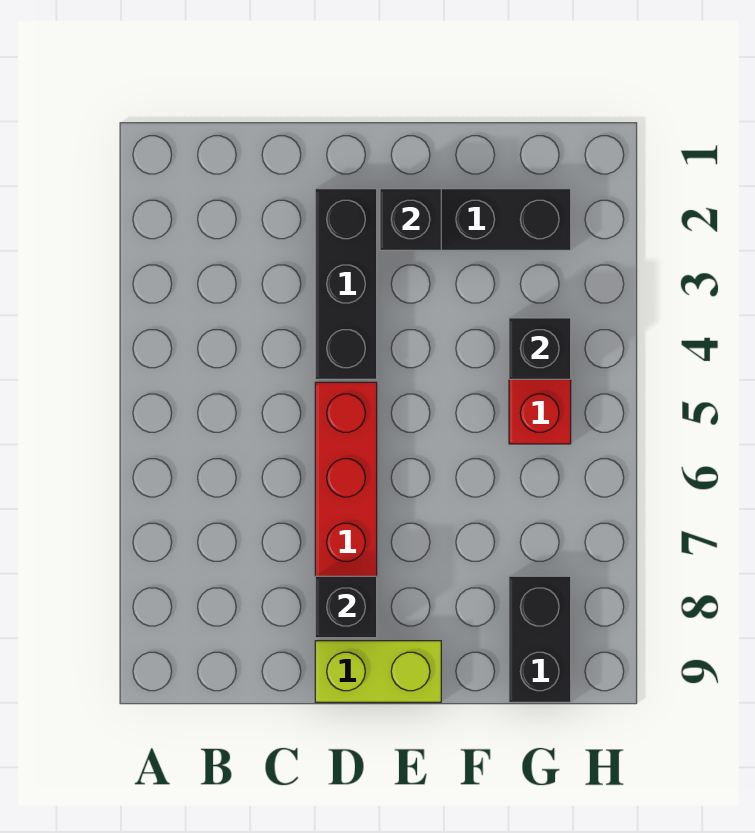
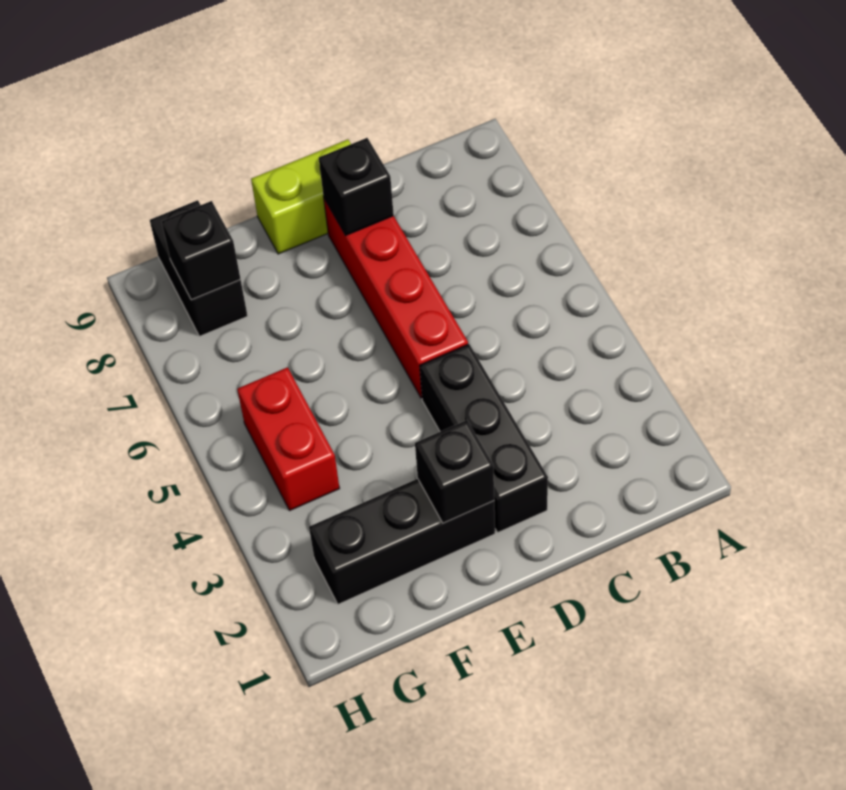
black 1x1 brick [509,318,571,379] -> black 1x1 brick moved to [162,201,240,300]

